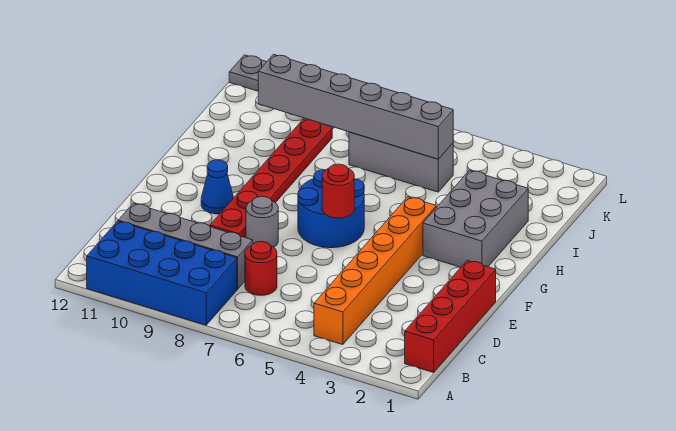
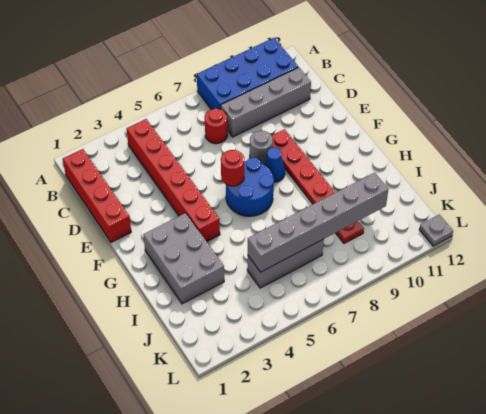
orange 1x6 brick [314,197,436,345] -> red 1x6 brick [127,119,220,241]
blue 1x1 cone [201,160,233,214] -> blue 1x1 cone moved to [264,147,285,182]

